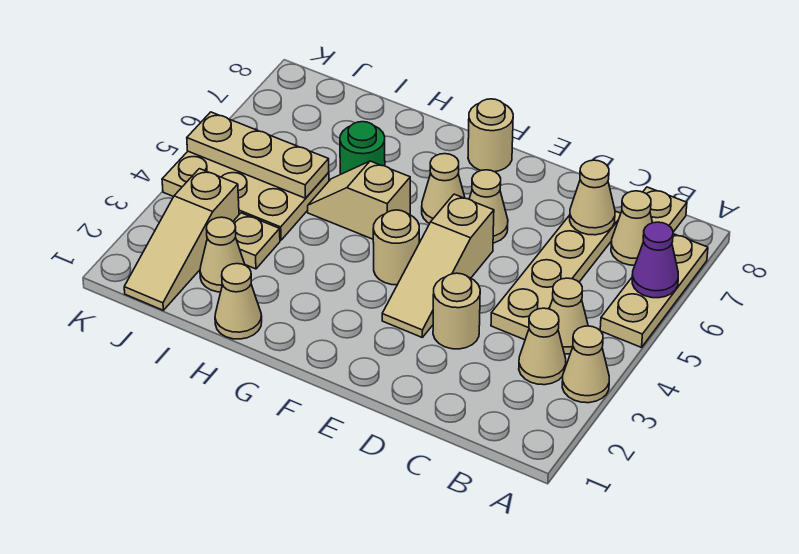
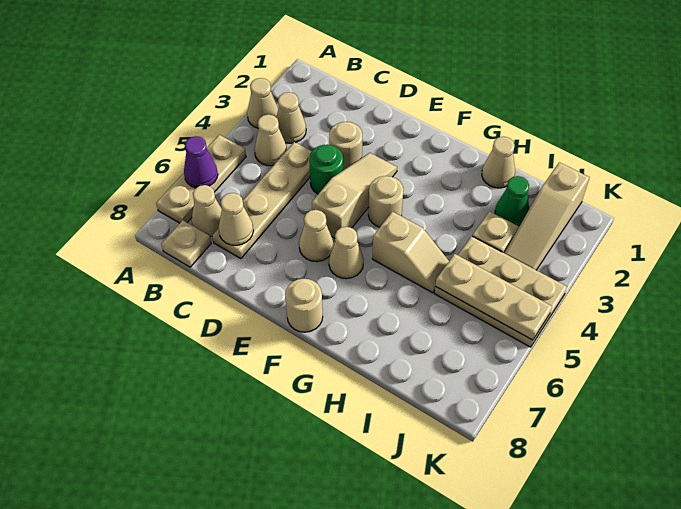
green 1x1 round brick [340,122,385,174] -> green 1x1 round brick moved to [309,145,343,194]
tan 1x1 cone [200,217,245,292] -> green 1x1 cone [495,176,529,227]
tan 1x3 slope [124,169,239,310] -> tan 1x3 slope turned to [505,162,590,270]

